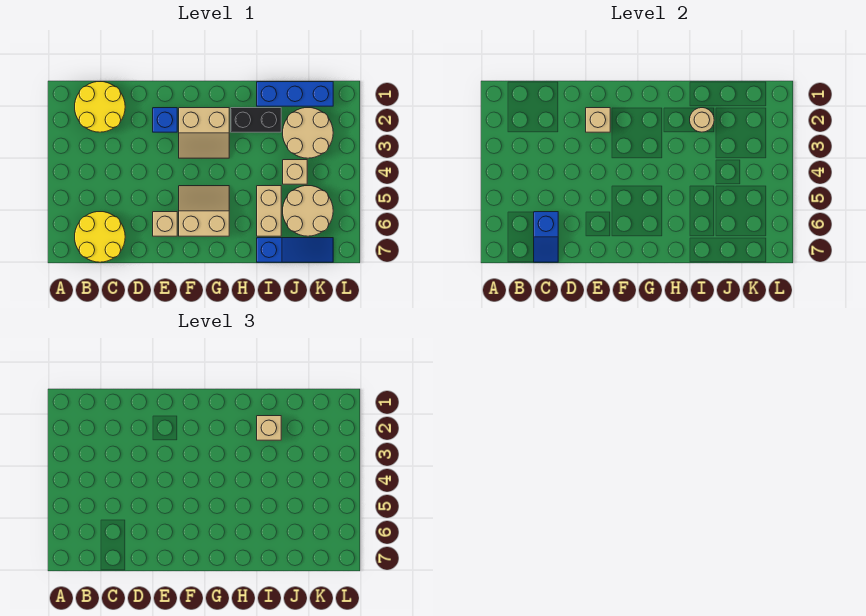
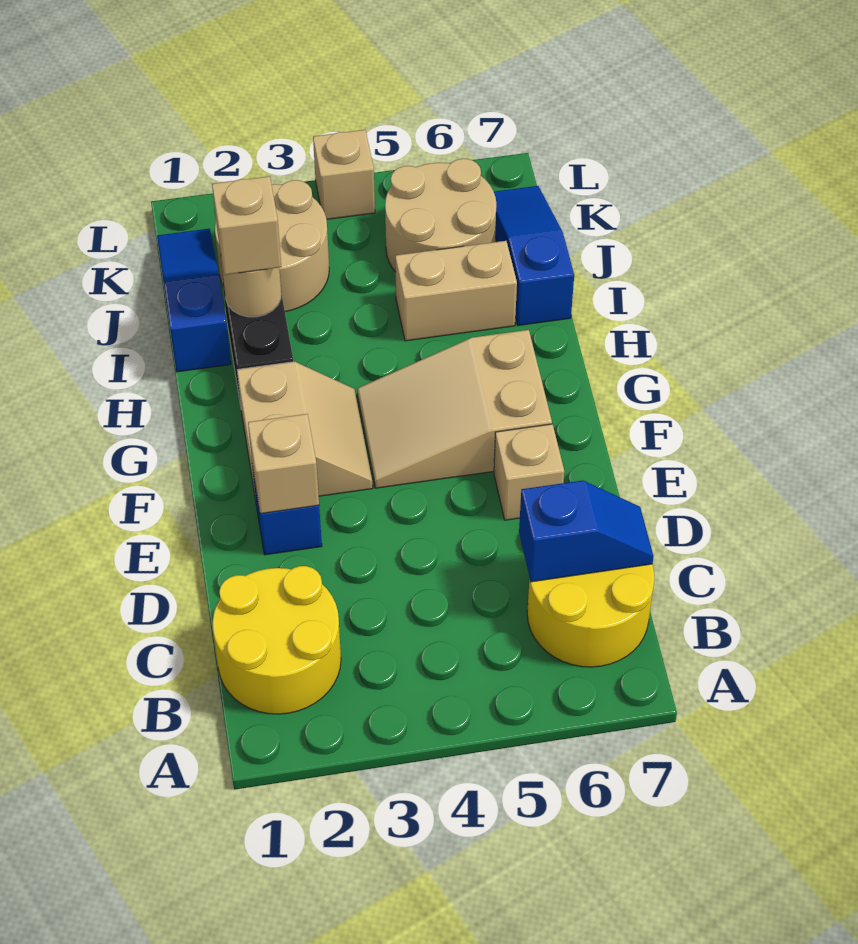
tan 2x2 slope [179,186,229,236] -> tan 2x3 slope [357,330,552,488]
blue 1x3 brick [257,82,333,106] -> blue 1x3 slope [157,229,231,372]
tan 1x1 brick [283,160,307,184] -> tan 1x1 brick moved to [313,130,375,219]

